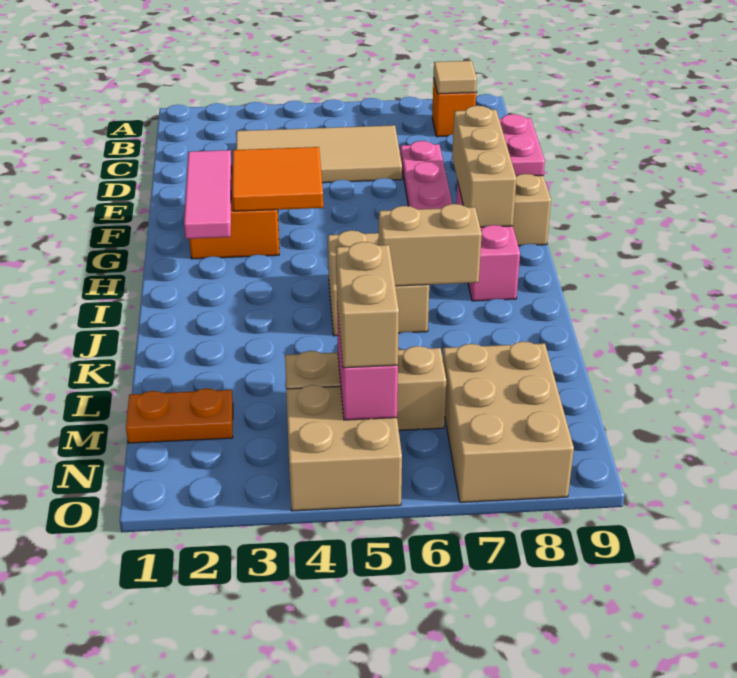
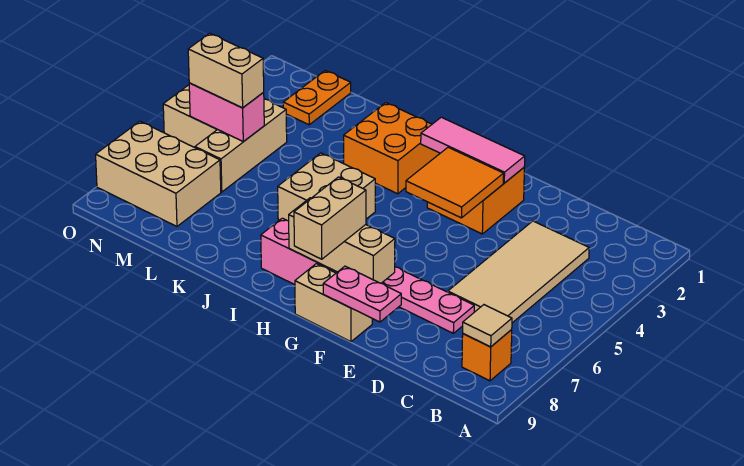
none -> orange 2x2 brick [344,103,439,194]
tan 1x2 brick [379,204,482,286] -> tan 1x2 brick moved to [294,177,366,259]

